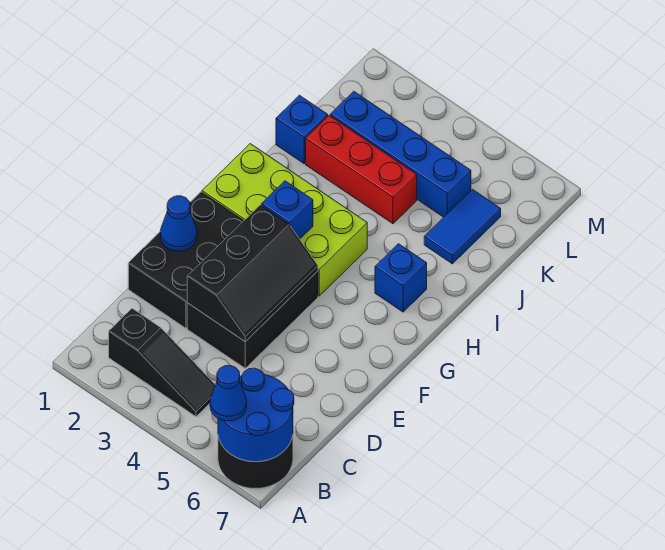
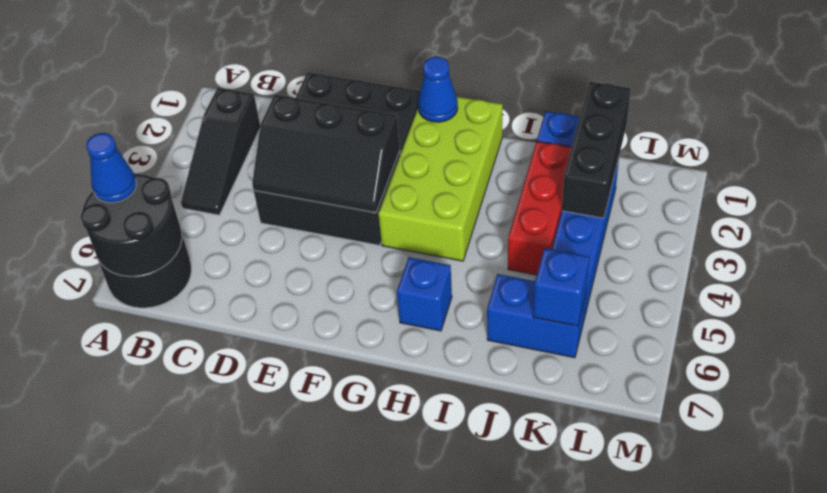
blue 2x2 round brick [218,368,294,462] -> black 2x2 round brick [81,174,182,276]
blue 1x1 cone [160,196,197,251] -> blue 1x1 cone moved to [418,57,458,122]
blue 1x1 brick [261,181,313,239] -> blue 1x1 brick moved to [533,248,589,326]
blue 1x2 tile [424,189,501,264] -> blue 1x2 brick [487,274,586,358]
none -> black 1x3 brick [562,82,631,218]

